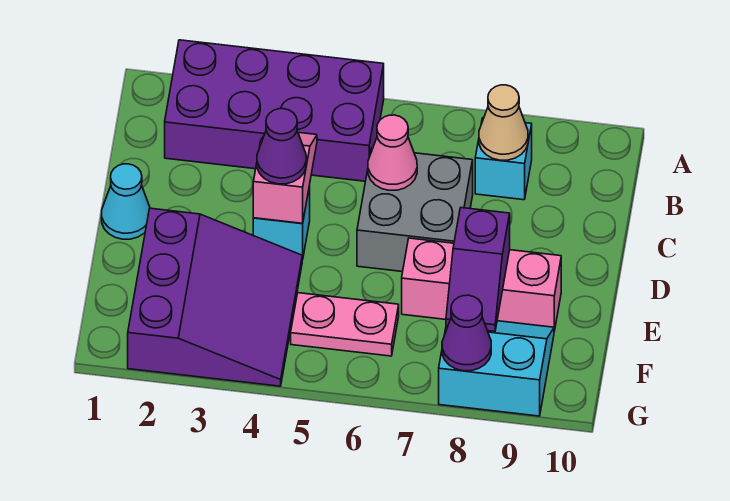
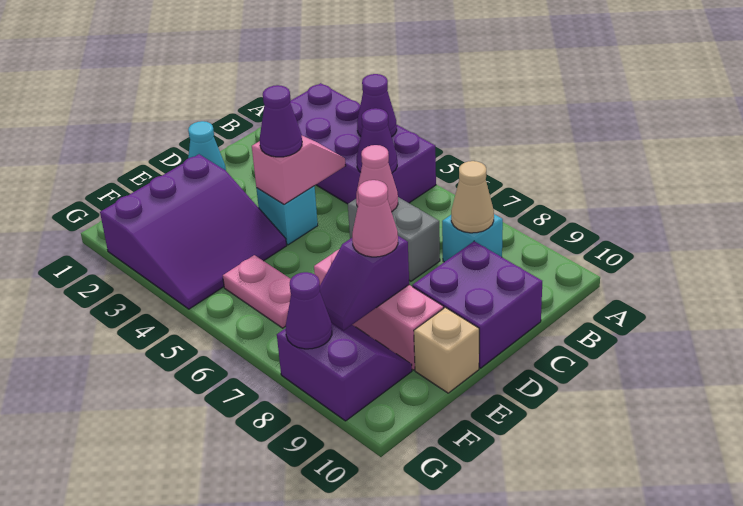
none -> purple 1x1 cone [357,74,397,137]
none -> purple 1x1 cone [357,108,397,173]
grey 2x2 brick [357,148,473,272] -> grey 1x2 brick [348,197,440,281]
none -> purple 2x2 brick [412,241,542,368]
none -> pink 1x1 cone [352,180,398,257]
none -> tan 1x1 brick [414,307,479,393]
cyan 2x2 slope [439,321,554,416] -> purple 2x2 slope [277,324,412,421]

